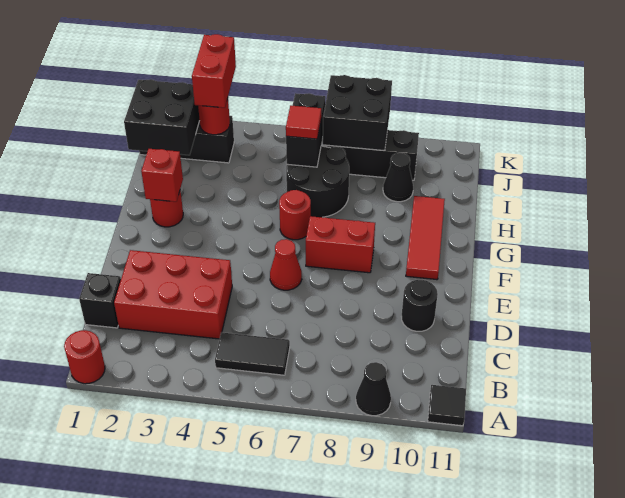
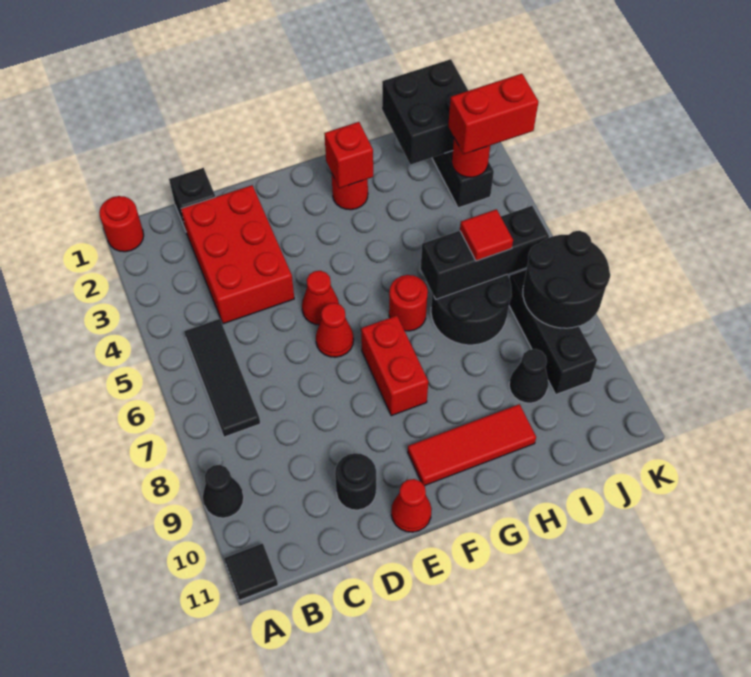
black 1x2 tile [215,332,290,375] -> black 1x3 tile [184,319,261,437]
none -> red 1x1 cone [302,271,339,325]
none -> red 1x1 cone [391,479,432,532]
black 1x2 brick [286,93,325,167] -> black 1x3 brick [421,206,549,299]
black 2x2 brick [323,75,392,151] -> black 2x2 round brick [523,231,610,328]

